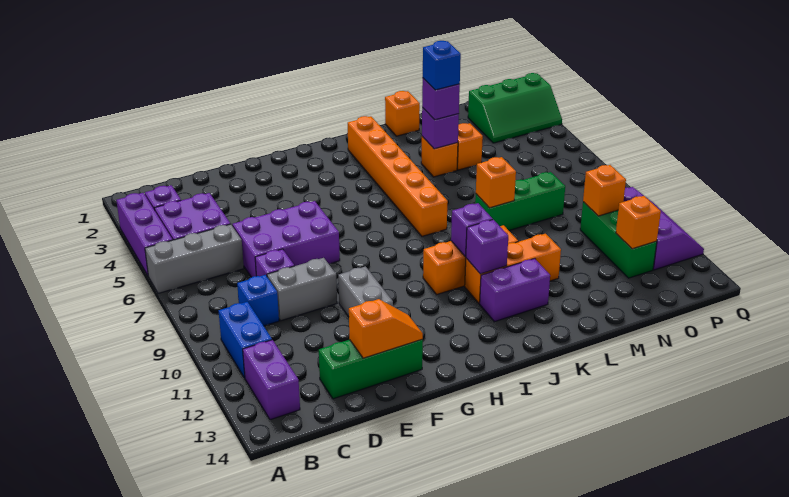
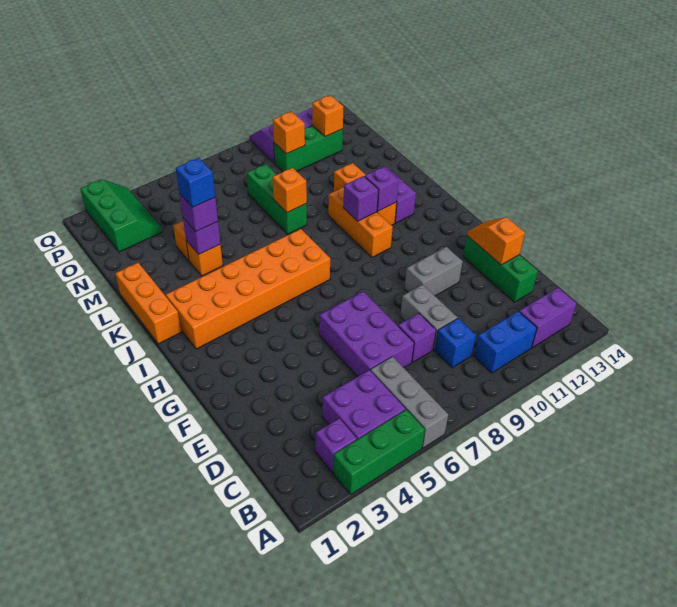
purple 1x3 brick [116,193,172,275] -> green 1x3 brick [333,410,425,494]
orange 1x6 brick [348,116,448,236] -> orange 2x6 brick [166,229,330,349]
orange 1x1 brick [385,91,420,136] -> orange 1x3 brick [115,263,181,344]

